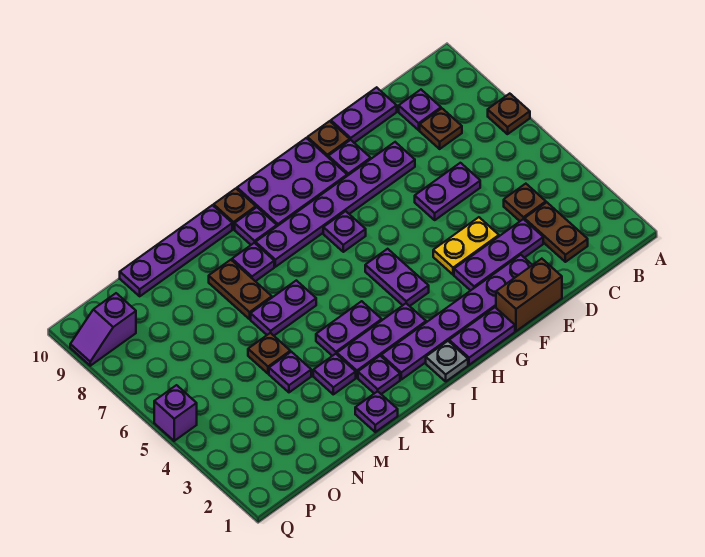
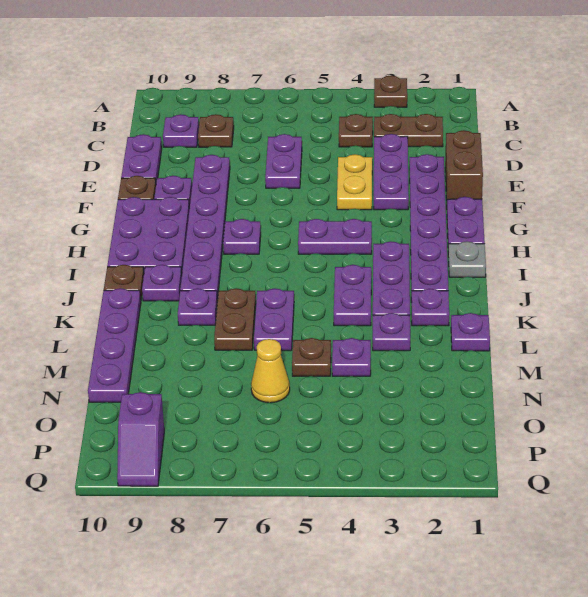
brown 1x1 plate [488,94,530,134] -> brown 1x1 plate moved to [374,76,407,107]
brown 1x2 plate [209,260,272,319] -> brown 1x2 plate turned to [214,288,256,350]
none -> yellow 1x1 cone [251,339,290,403]
purple 1x1 brick [154,385,197,441] -> none

